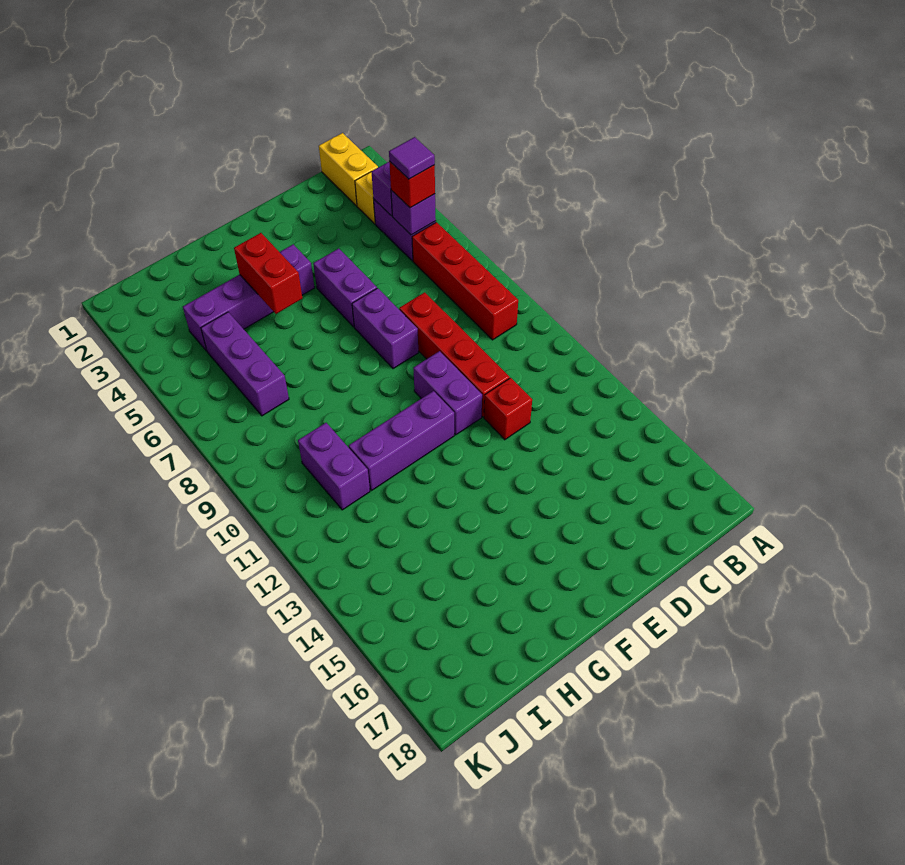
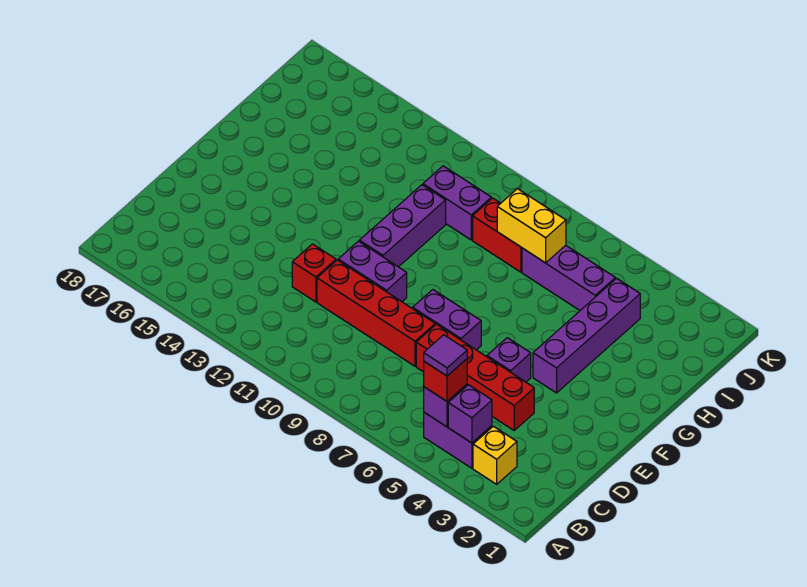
yellow 1x2 brick [319,133,378,206] -> yellow 1x2 brick moved to [497,189,566,263]
red 1x4 brick [412,222,518,340] -> red 1x4 brick moved to [416,324,534,430]
purple 1x2 brick [313,248,377,327] -> purple 1x1 brick [487,338,531,382]
red 1x2 brick [234,233,303,314] -> red 1x2 brick moved to [473,198,522,272]

